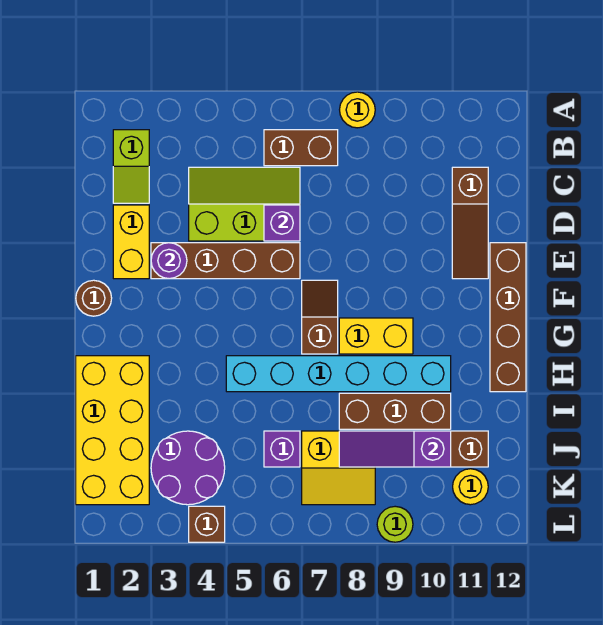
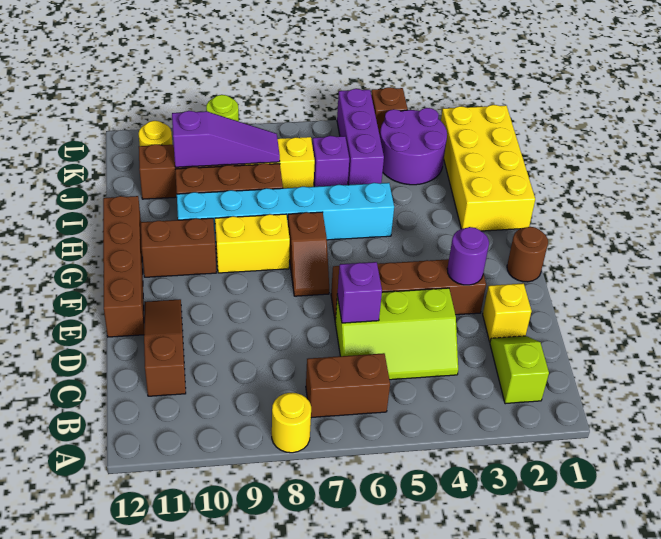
yellow 1x2 brick [113,205,149,279] -> yellow 1x1 brick [483,283,532,342]
none -> brown 1x2 brick [141,218,216,277]
none -> purple 1x3 brick [337,89,384,185]

